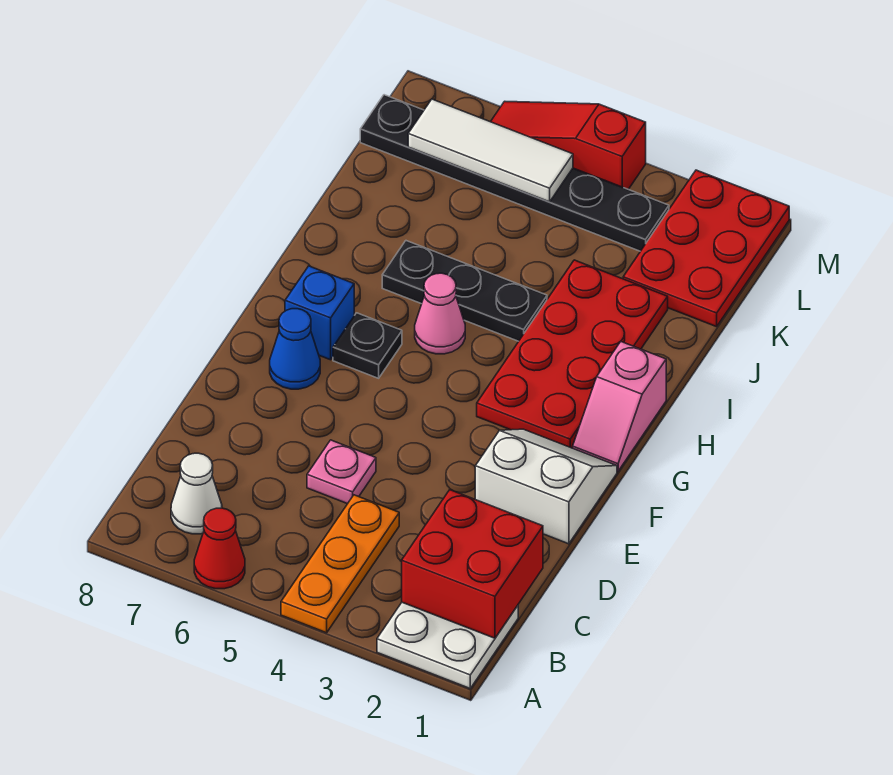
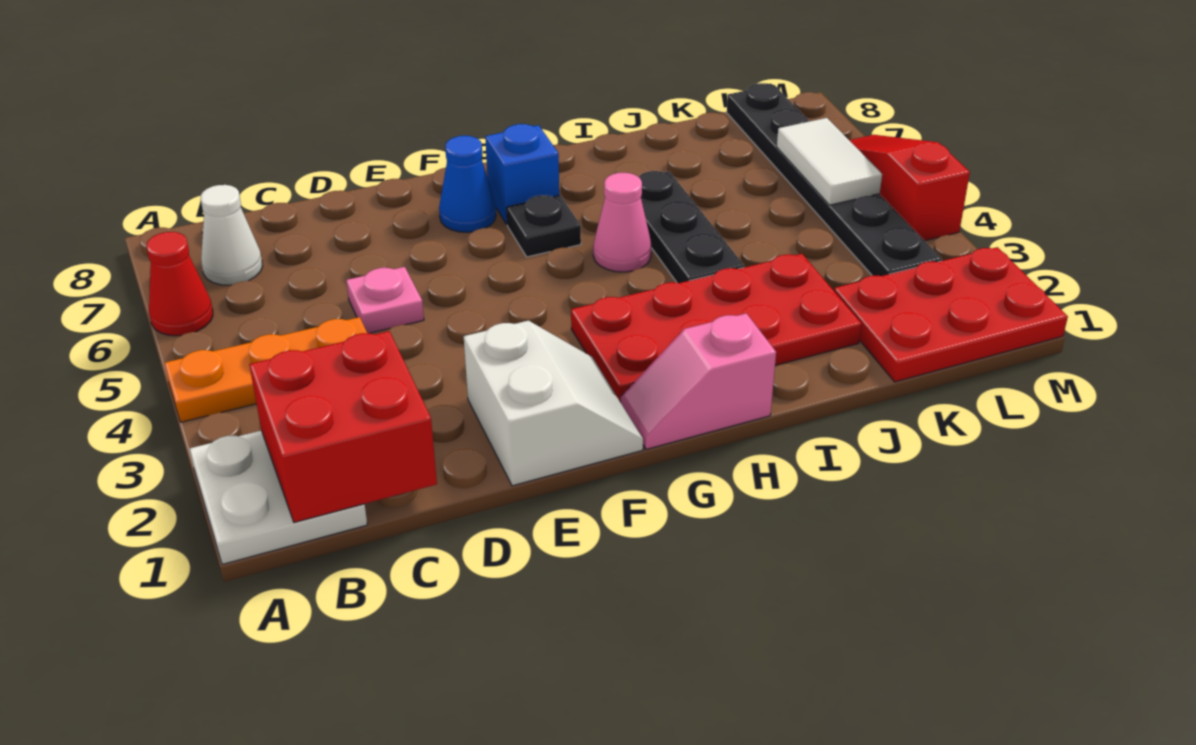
white 1x3 tile [408,99,573,202] -> white 1x2 tile [777,118,882,205]

